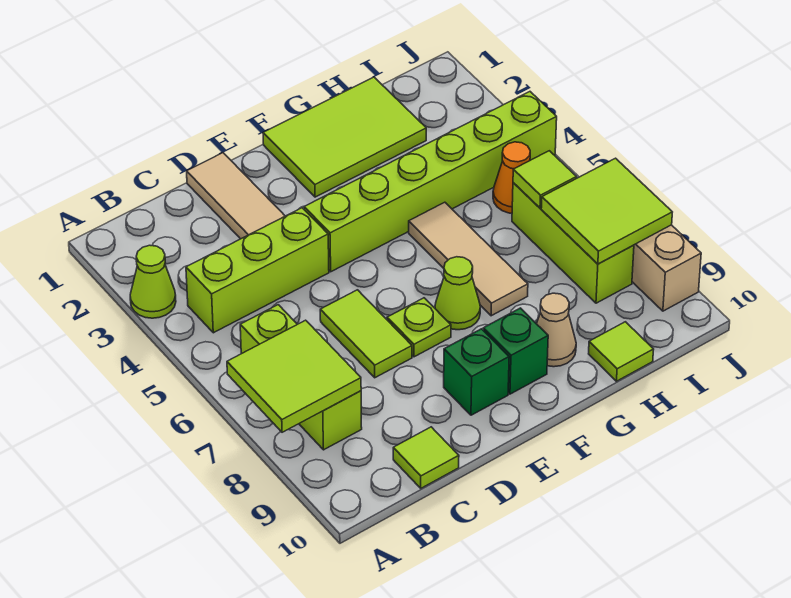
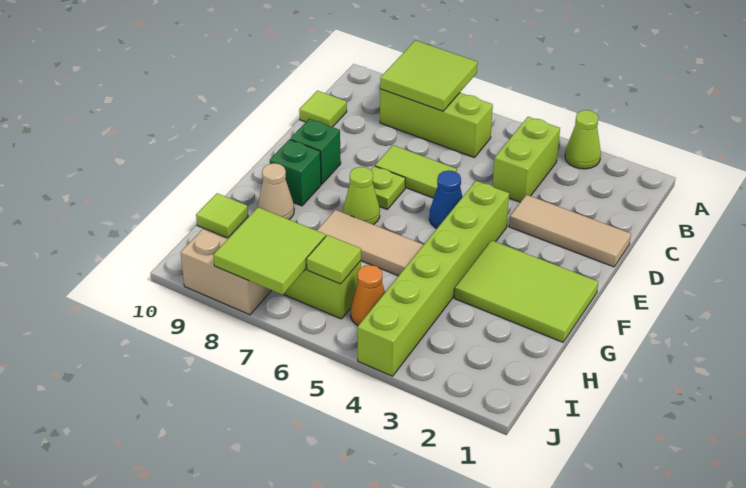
lime 1x3 brick [186,208,329,333] -> lime 1x2 brick [493,117,560,202]
none -> blue 1x1 cone [429,170,462,228]
lime 2x3 tile [263,77,426,197] -> lime 2x3 tile turned to [455,240,598,342]

